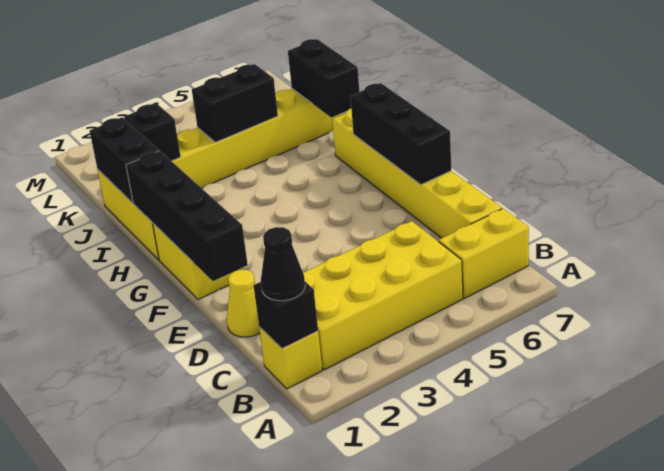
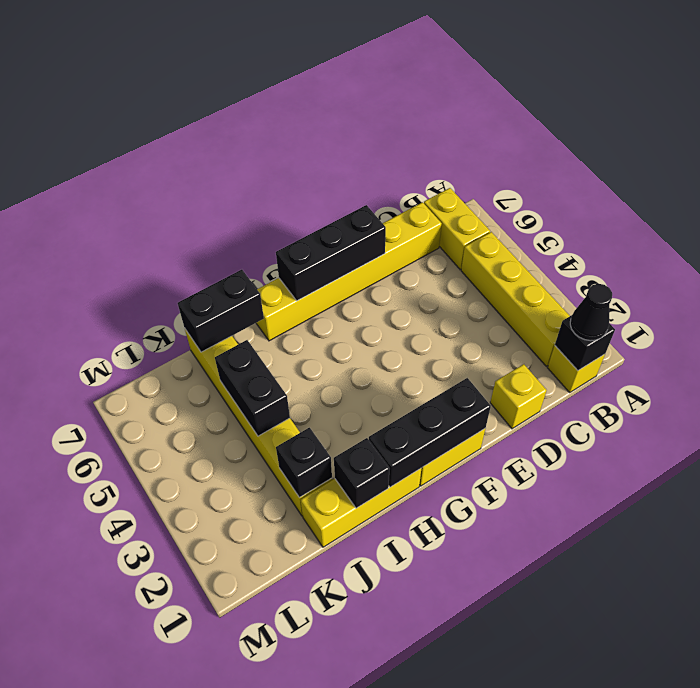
yellow 2x4 brick [303,221,463,370] -> yellow 1x4 brick [461,232,570,366]
yellow 1x1 cone [227,270,260,337] -> yellow 1x1 brick [490,364,547,429]
black 1x4 brick [126,151,248,281] -> black 1x3 brick [369,378,491,487]
black 1x2 brick [90,117,159,203] -> black 1x1 brick [334,438,390,508]

